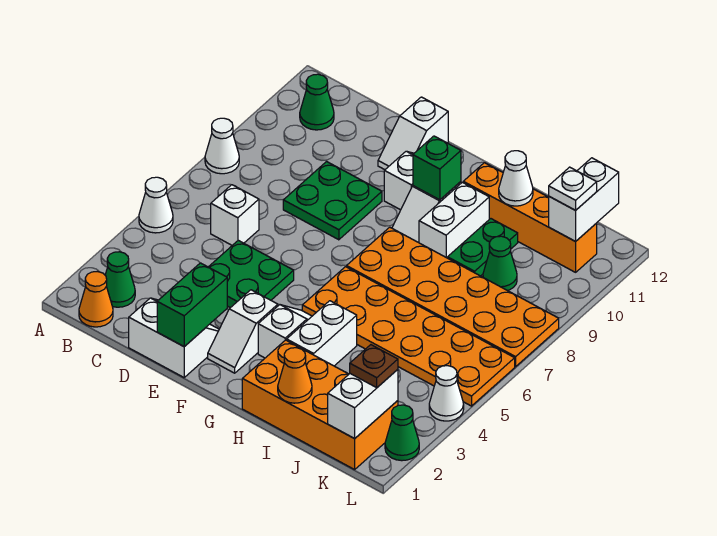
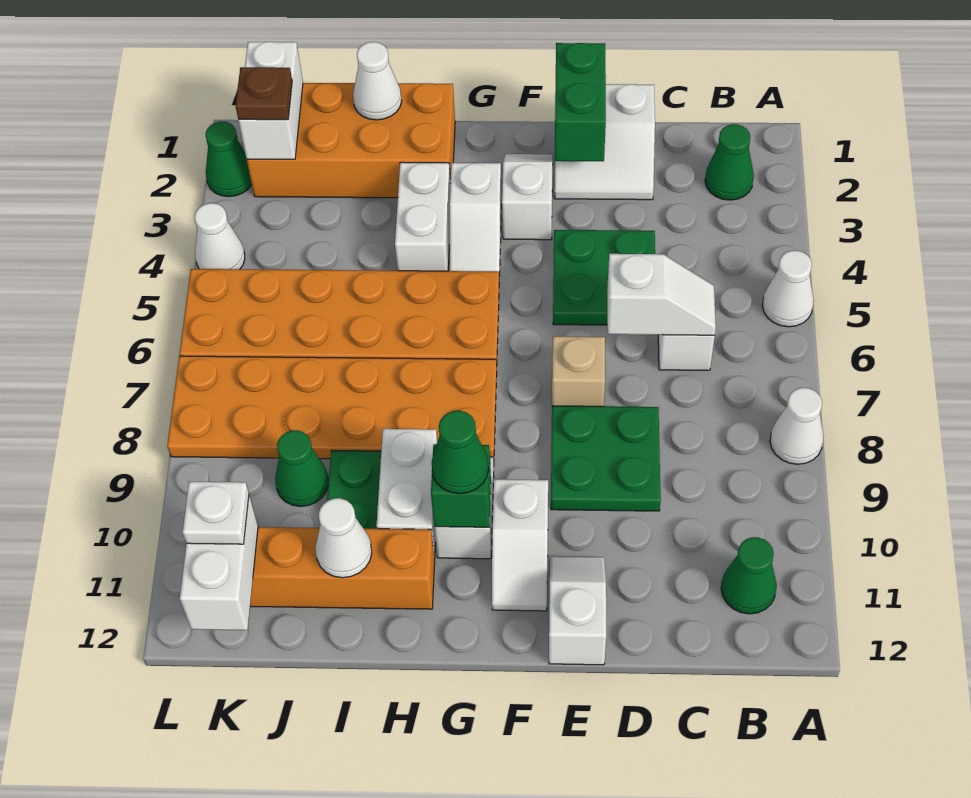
orange 1x1 cone [79,272,113,327] -> none
none -> white 1x2 slope [607,254,716,336]
none -> tan 1x1 brick [552,336,605,406]
none -> green 1x1 cone [431,411,489,494]
orange 1x1 cone [278,348,312,403] -> white 1x1 cone [353,42,402,120]

